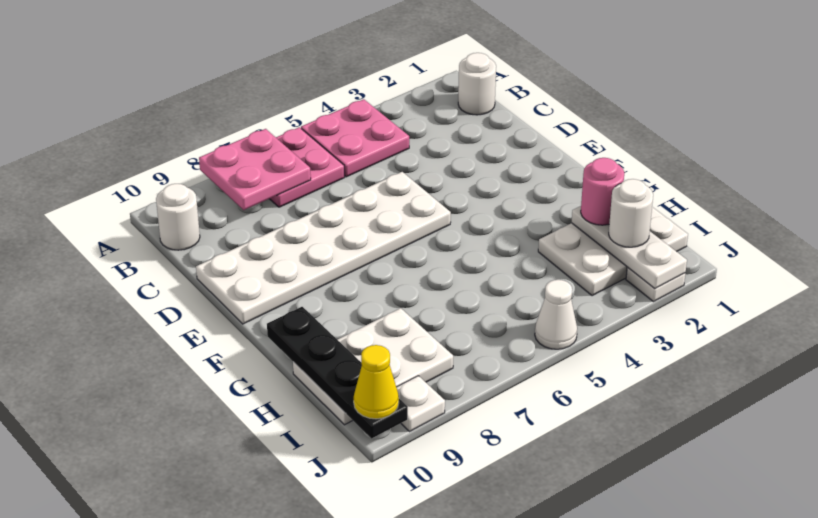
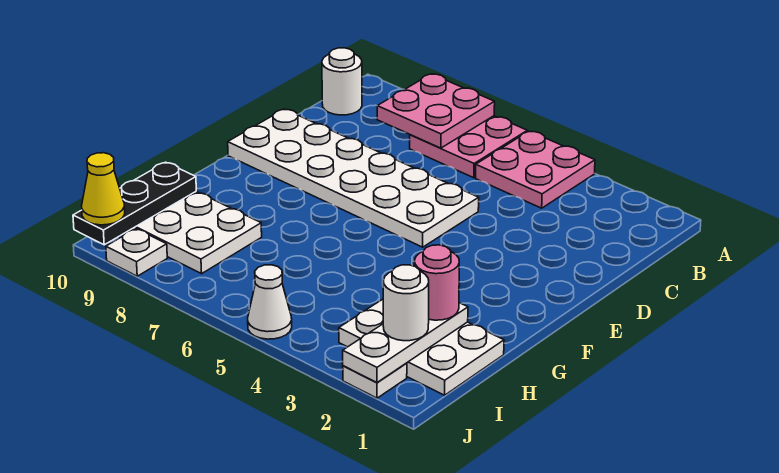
white 1x1 round brick [458,53,496,115] -> none
black 1x4 plate [267,307,408,439] -> black 1x3 plate [73,162,196,245]

